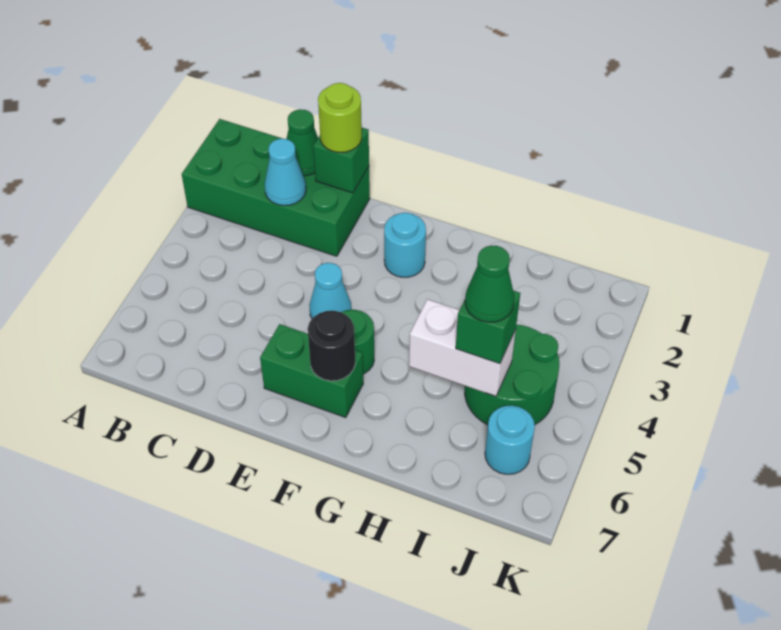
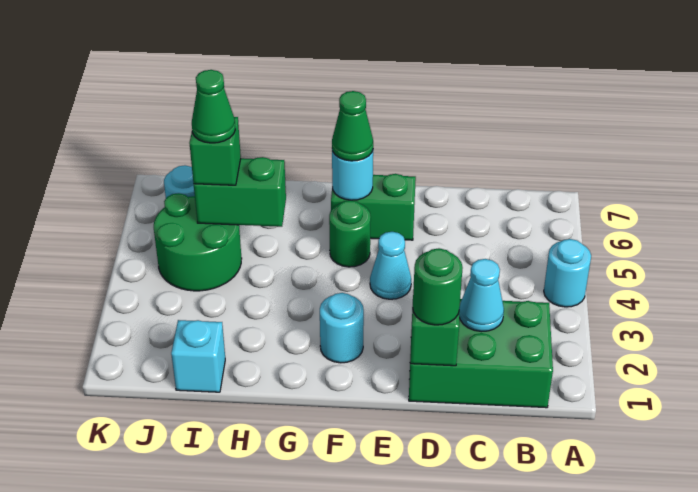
green 2x4 brick [182,119,370,256] -> green 2x3 brick [409,299,553,408]
none -> cyan 1x1 round brick [544,239,591,307]
green 1x1 cone [287,109,318,176] -> green 1x1 cone moved to [332,91,373,161]
lime 1x1 round brick [318,83,362,152] -> green 1x1 round brick [413,248,463,325]
black 1x1 round brick [308,311,355,381] -> cyan 1x1 round brick [332,151,373,200]
white 1x2 brick [409,299,516,396] -> green 1x2 brick [194,157,286,227]
none -> cyan 1x1 brick [171,320,225,392]

